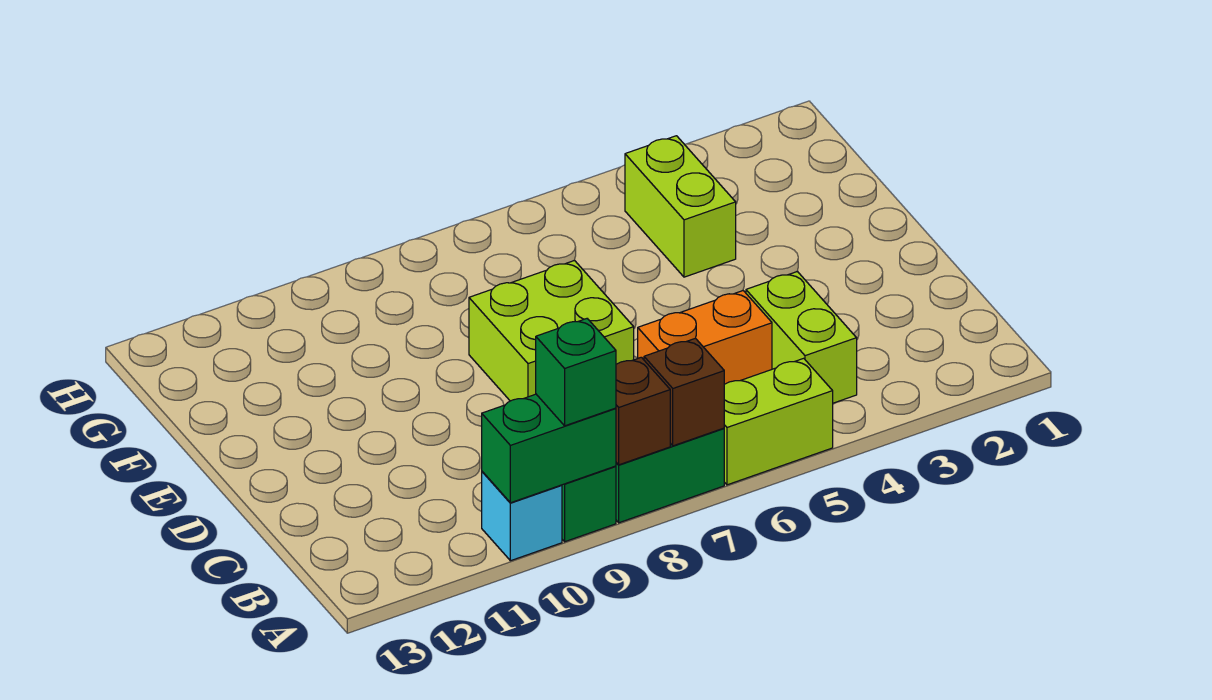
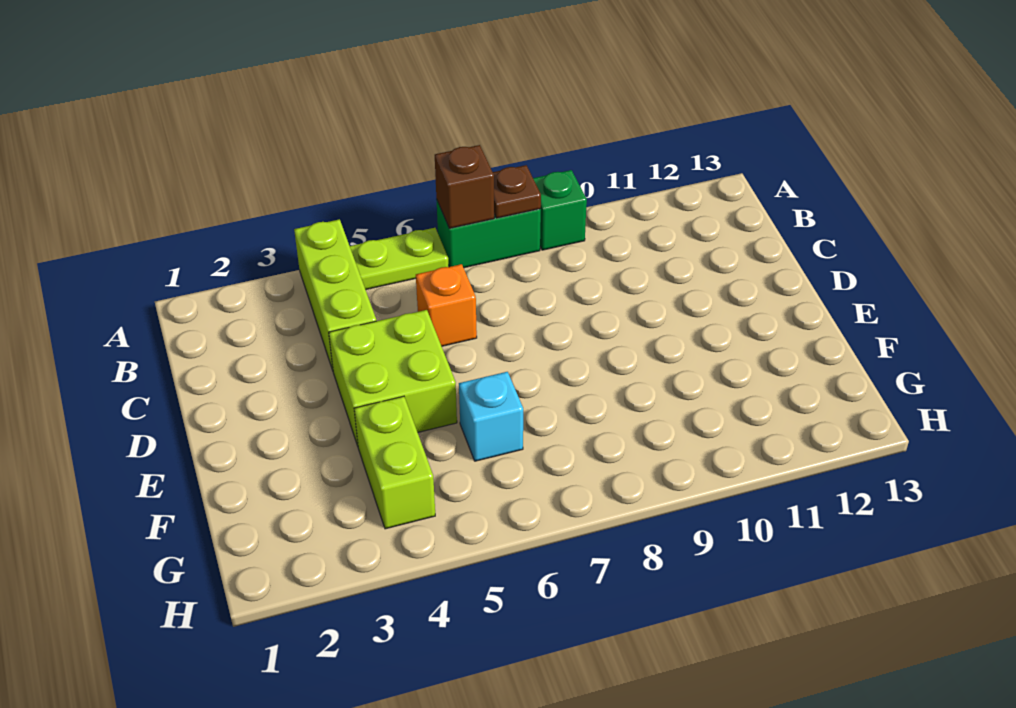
lime 1x2 brick [724,358,833,485] -> lime 1x2 plate [350,228,449,290]
brown 1x1 brick [616,357,670,465] -> brown 1x1 plate [493,165,541,218]
green 1x2 brick [482,394,616,503] -> none
green 1x1 brick [536,319,616,426] -> none
cyan 1x1 brick [482,472,562,561] -> cyan 1x1 brick moved to [459,372,523,461]
lime 1x2 brick [746,271,857,403] -> lime 1x3 brick [294,219,376,370]
orange 1x2 brick [638,291,772,384] -> orange 1x1 brick [416,264,477,346]
lime 2x2 brick [469,260,634,401] -> lime 2x2 brick moved to [329,310,457,446]

